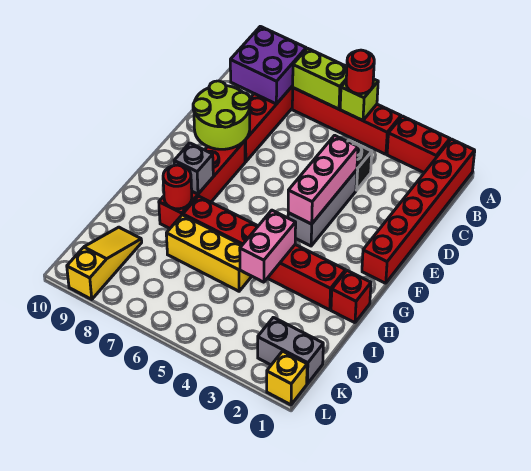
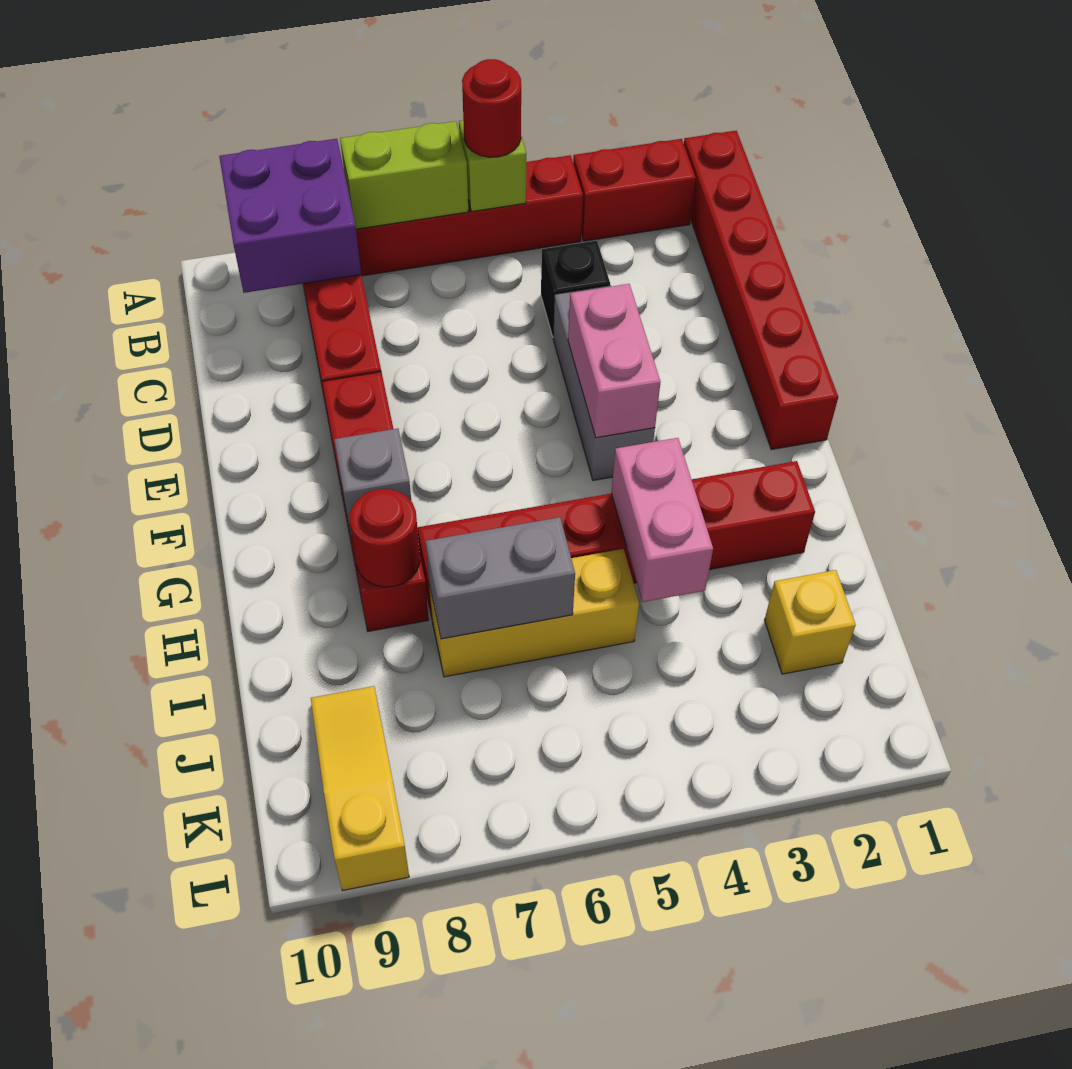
pink 1x3 brick [288,135,358,224] -> pink 1x2 brick [568,284,660,438]
lime 2x2 round brick [193,81,250,149] -> none
red 1x1 brick [331,271,371,323] -> none
grey 1x2 brick [258,317,323,384] -> grey 1x2 brick moved to [426,517,575,639]
yellow 1x1 brick [267,351,307,405] -> yellow 1x1 brick moved to [764,570,856,674]

